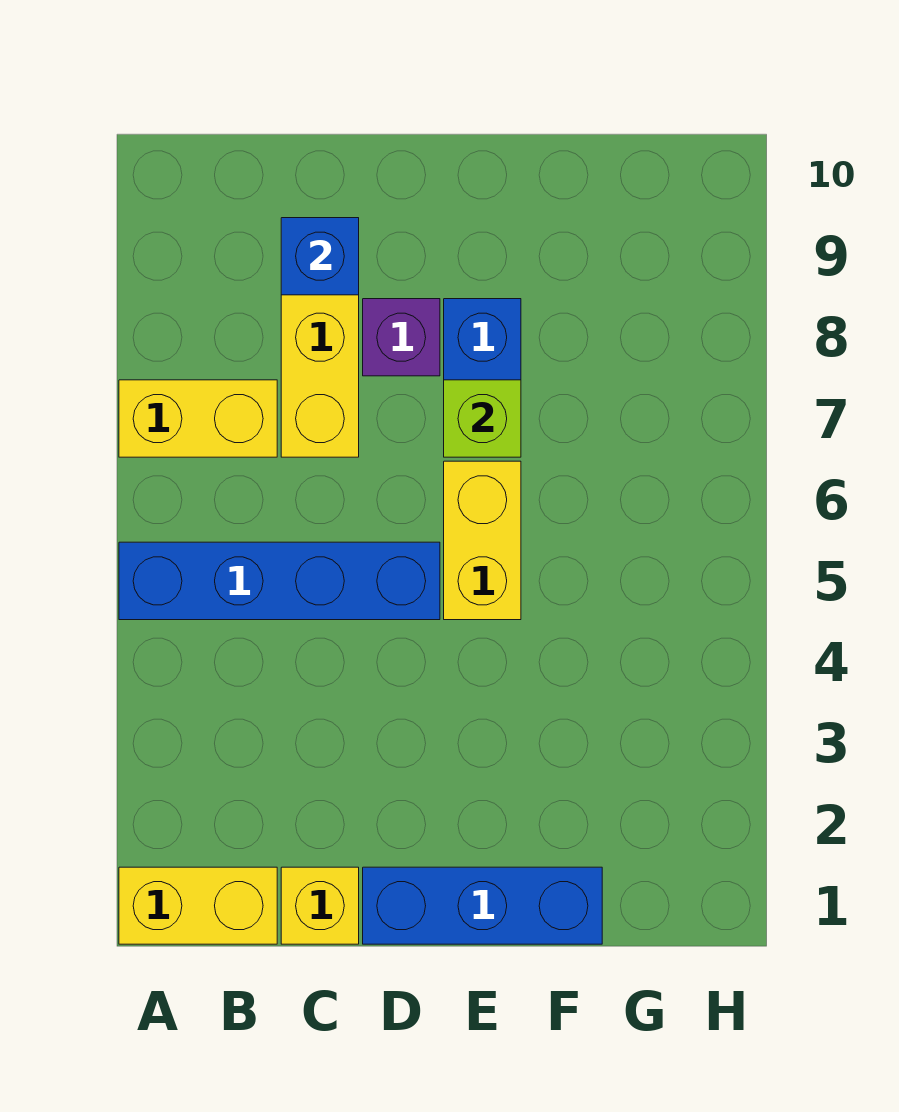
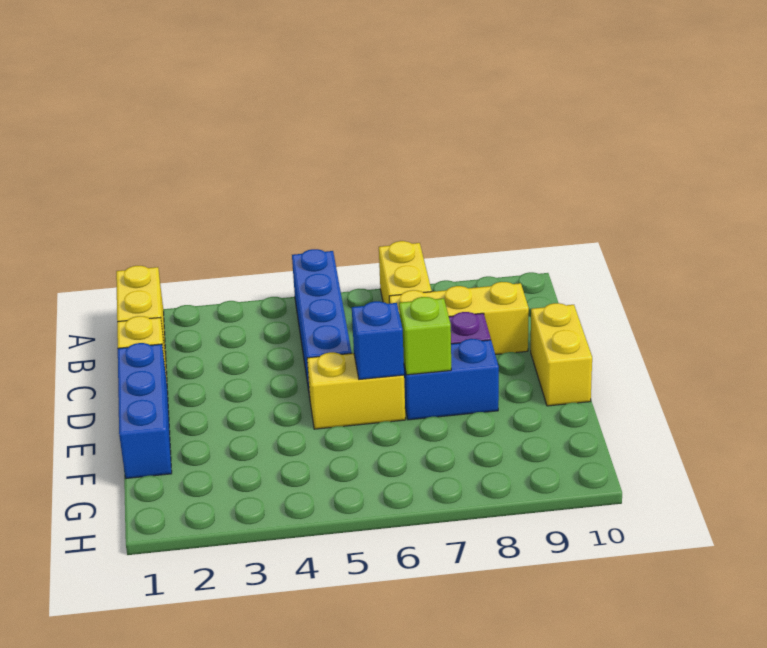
blue 1x1 brick [281,218,359,295] -> blue 1x1 brick moved to [352,301,404,379]
none -> yellow 1x2 brick [531,303,592,406]

